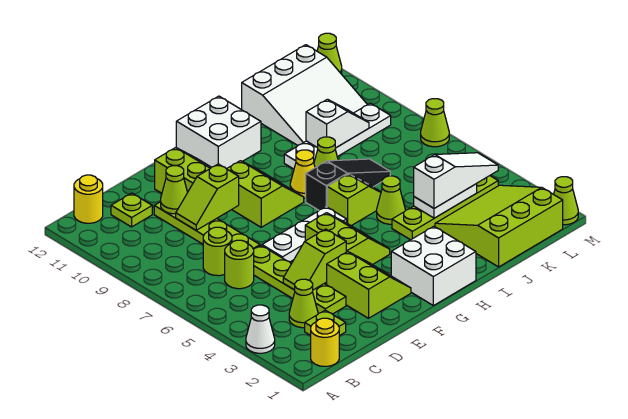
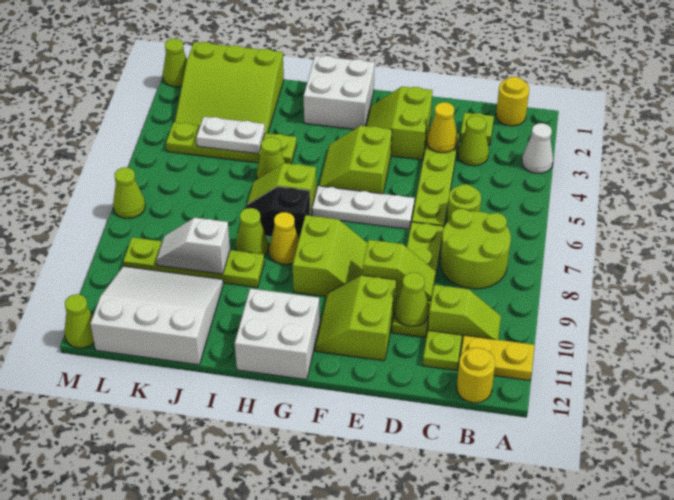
none -> yellow 1x2 plate [461,335,534,381]
lime 1x1 round brick [203,227,232,276] -> lime 2x2 round brick [440,209,511,289]
none -> yellow 1x1 cone [427,102,458,153]
lime 1x2 slope [283,229,346,290] -> lime 1x2 slope moved to [428,285,501,343]
lime 2x2 slope [227,161,304,227] -> lime 2x2 slope turned to [293,215,368,297]
black 1x3 slope [306,159,390,210] -> black 1x2 slope [246,187,310,238]
white 1x4 plate [284,103,391,169] -> lime 1x4 plate [123,237,264,287]
white 1x3 slope [414,153,498,208] -> none

